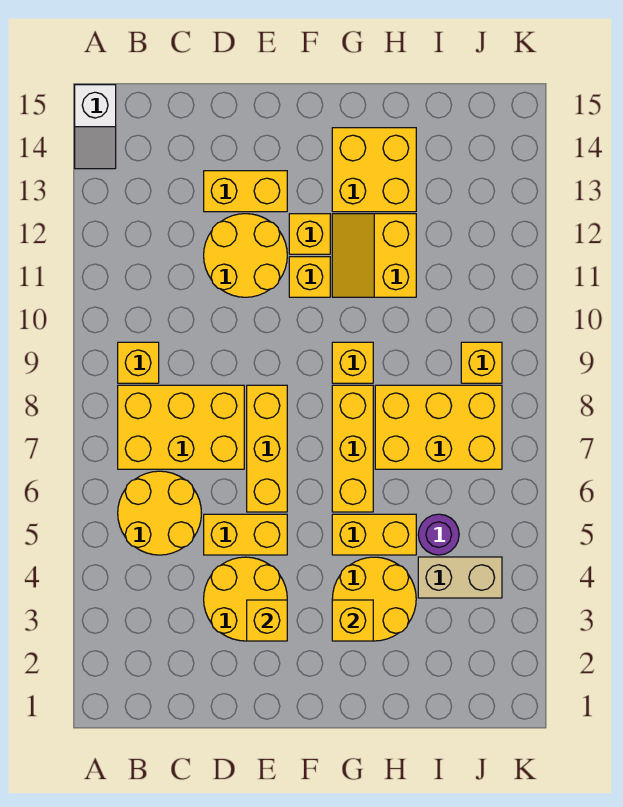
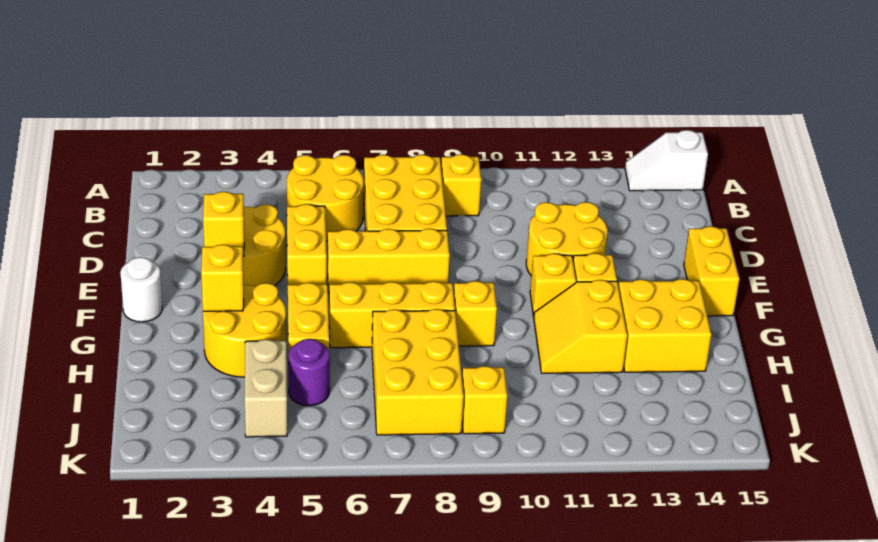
yellow 1x2 brick [204,171,287,212] -> yellow 1x2 brick moved to [684,226,739,316]
none -> white 1x1 round brick [120,257,162,322]
yellow 2x2 slope [332,214,416,297] -> yellow 2x2 slope turned to [534,280,627,373]

